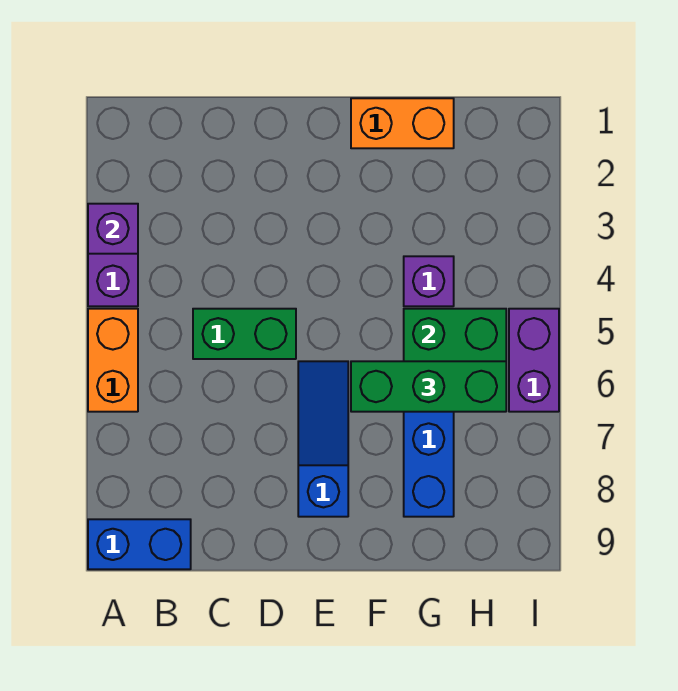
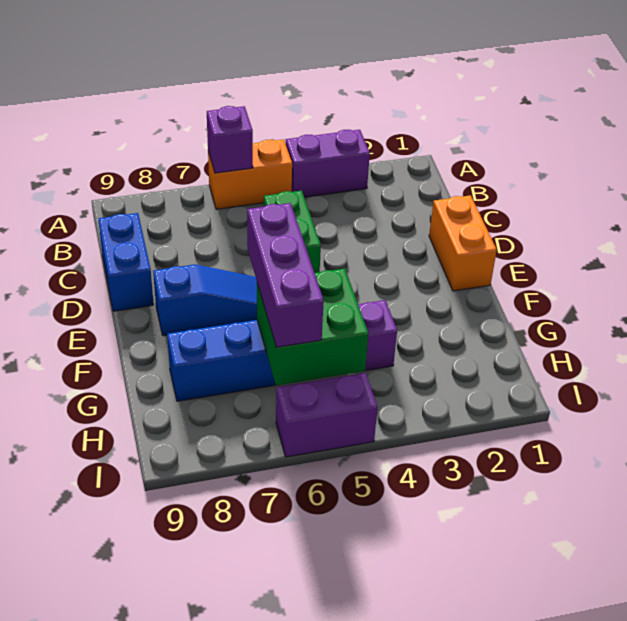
purple 1x1 brick [88,204,138,254] -> purple 1x1 brick moved to [207,106,253,173]
blue 1x2 brick [88,519,191,569] -> blue 1x2 brick moved to [98,213,154,311]
orange 1x2 brick [351,98,454,148] -> orange 1x2 brick moved to [429,195,497,291]
green 1x3 brick [351,361,506,412] -> purple 1x3 brick [247,203,324,347]

